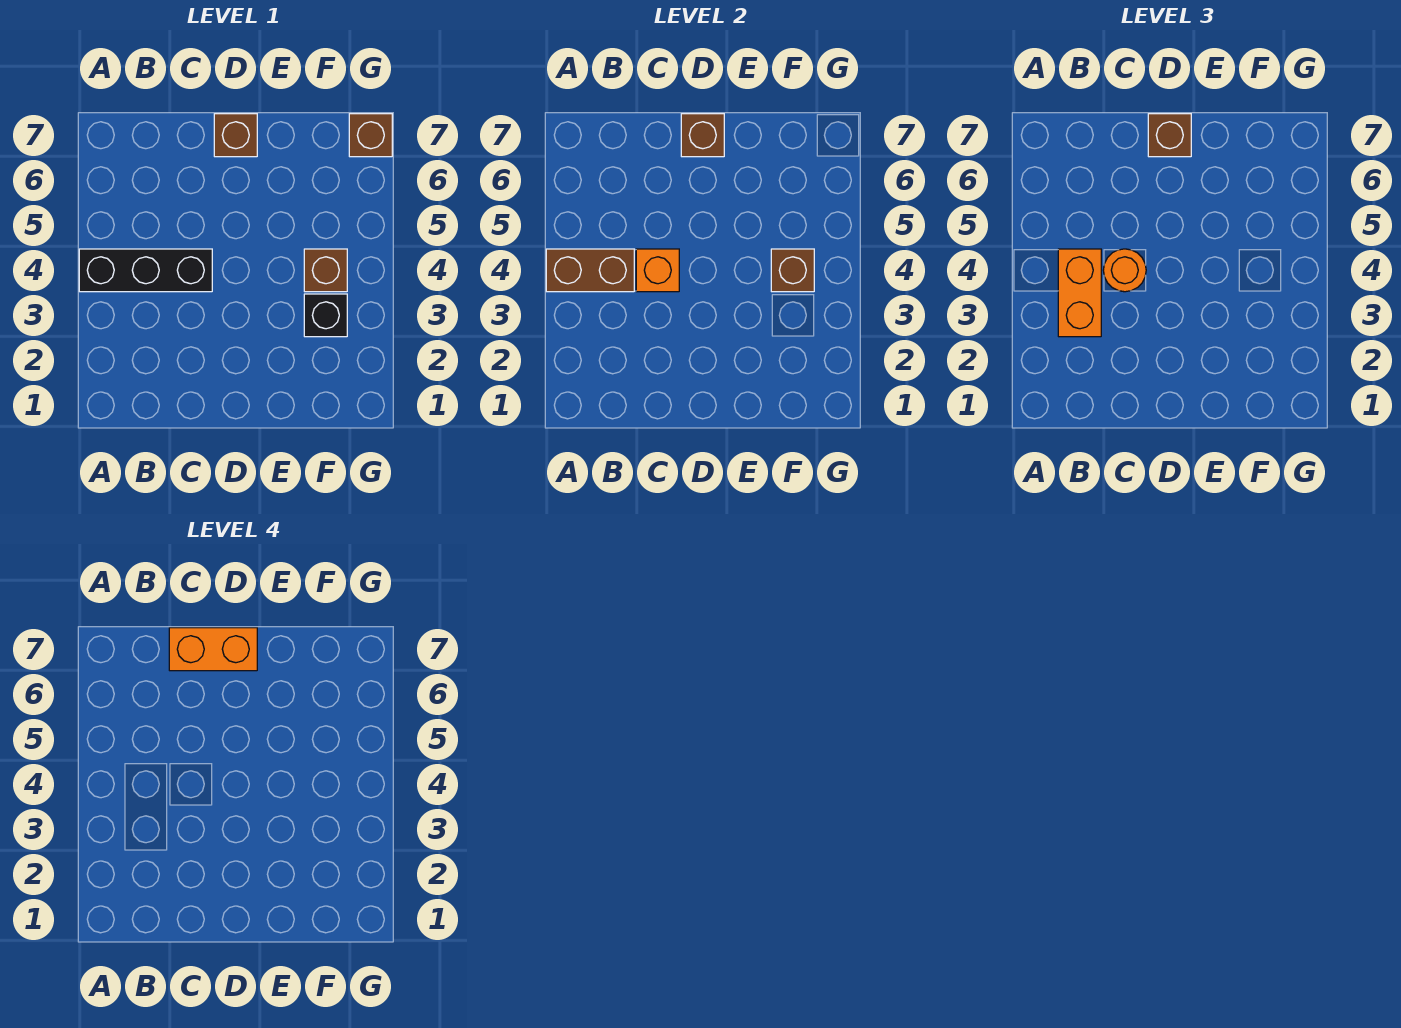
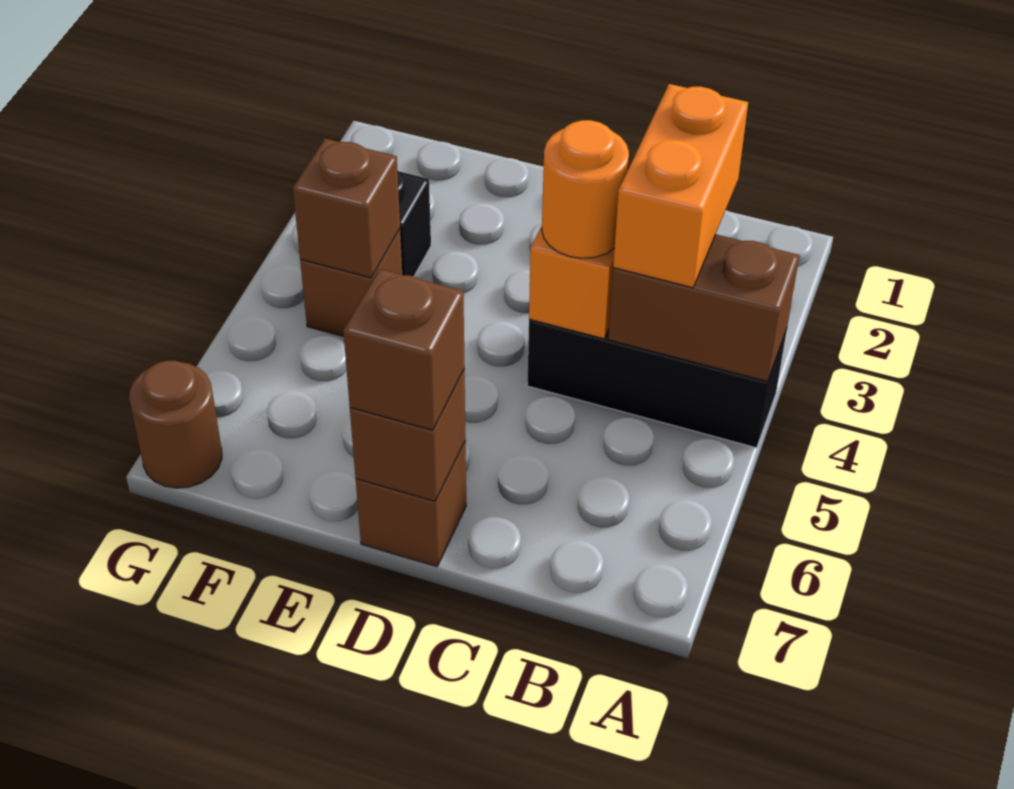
orange 1x2 brick [169,628,257,671] -> none
brown 1x1 brick [349,114,392,157] -> brown 1x1 round brick [129,361,222,488]

